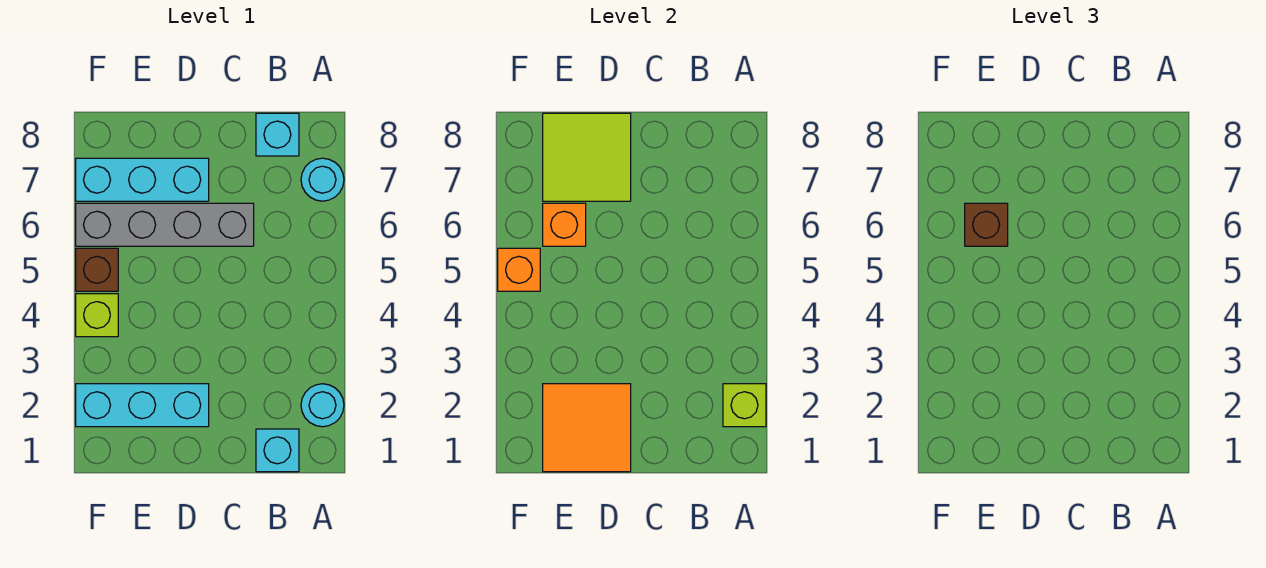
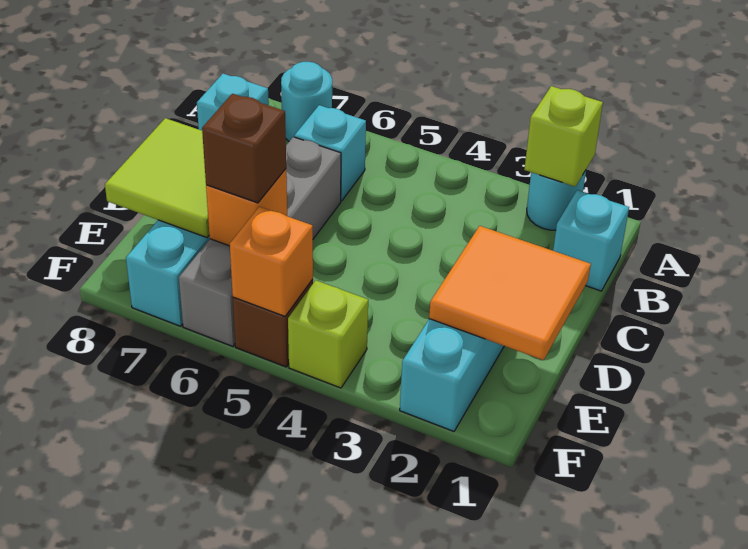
none -> cyan 1x1 brick [294,105,366,201]

